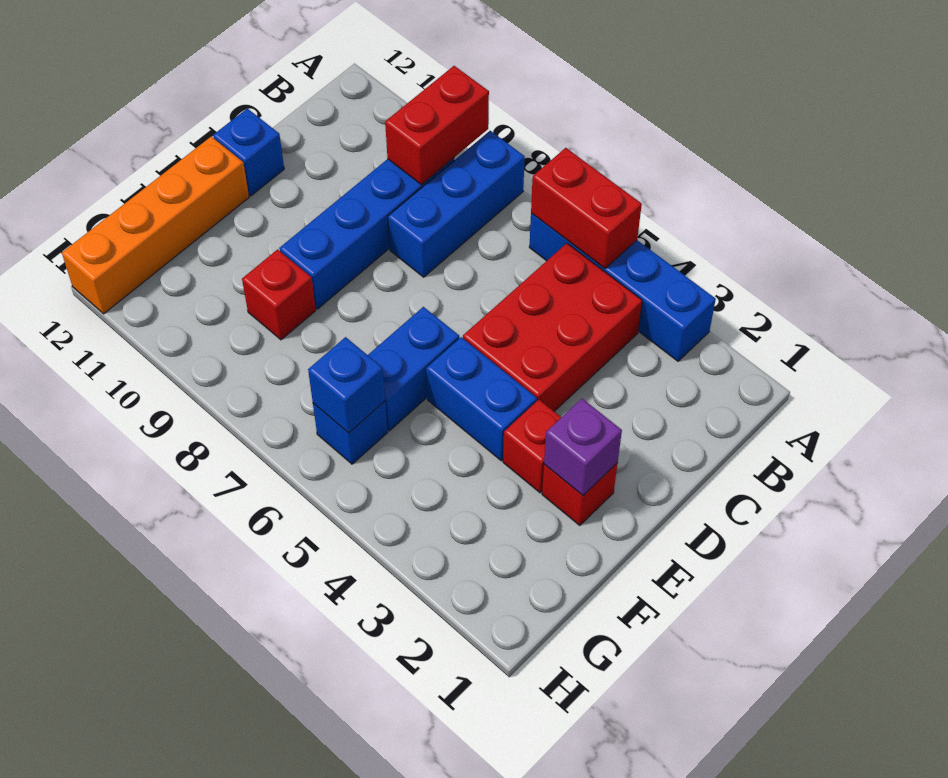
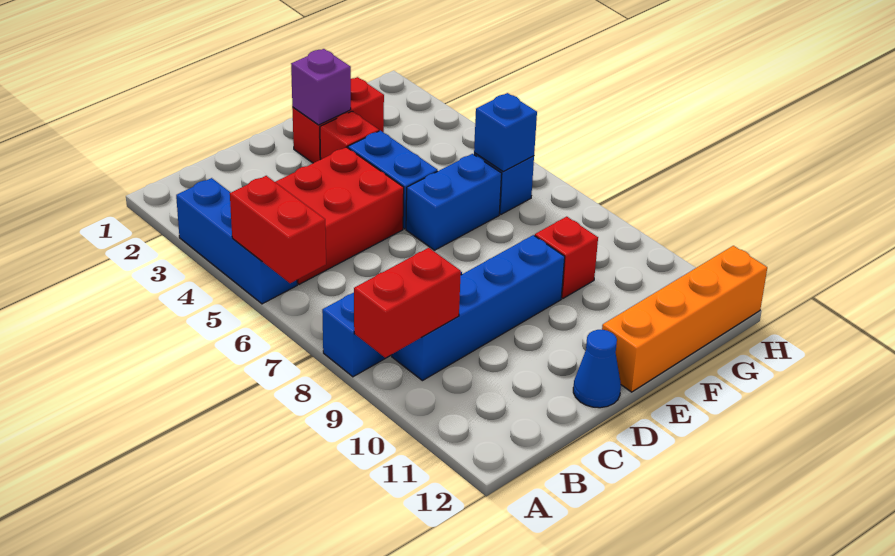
blue 1x4 brick [529,213,716,361] -> blue 1x3 brick [176,178,297,304]
blue 1x1 brick [213,108,284,196] -> blue 1x1 cone [573,330,621,408]
red 1x1 brick [542,463,618,526] -> red 1x2 brick [292,77,384,163]

